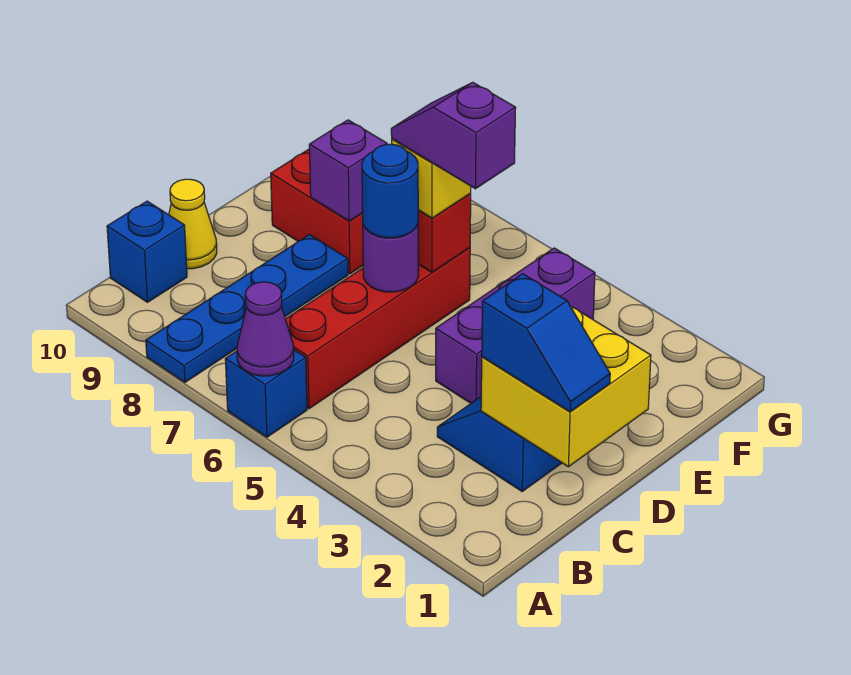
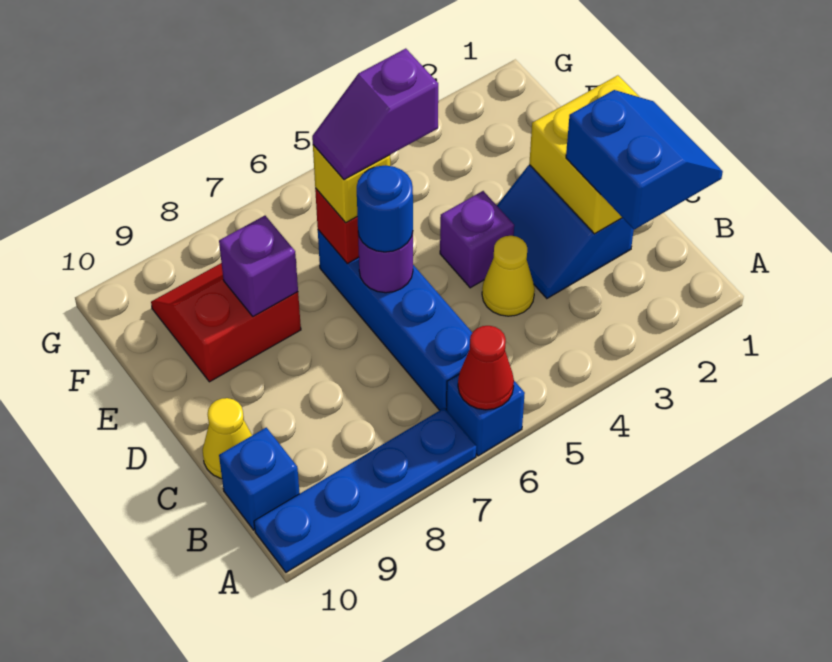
purple 1x1 cone [237,282,294,376] -> red 1x1 cone [458,326,514,410]
blue 1x4 plate [146,235,348,382] -> blue 1x4 plate turned to [254,408,476,572]
red 1x4 brick [286,248,470,409] -> blue 1x4 brick [318,230,472,410]
blue 1x2 slope [482,274,610,412] -> blue 2x2 slope [566,90,723,230]
none -> yellow 1x1 cone [482,236,535,316]
purple 1x3 brick [436,248,595,403] -> purple 1x1 brick [440,191,514,288]

